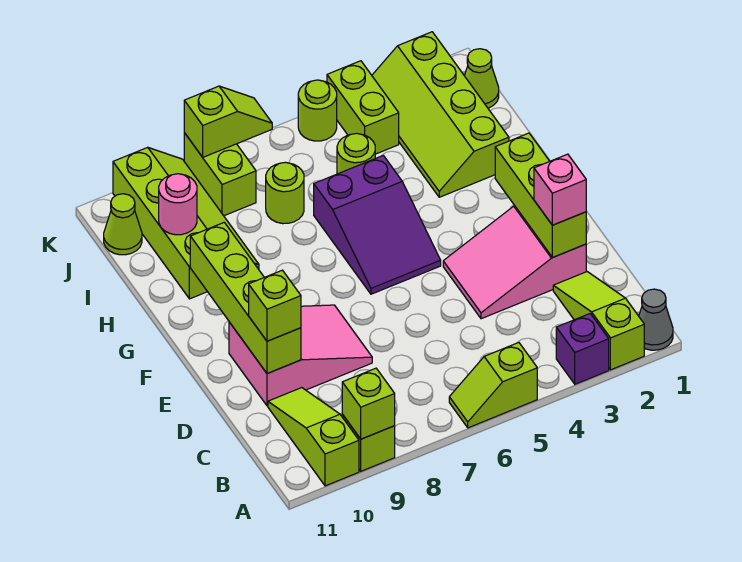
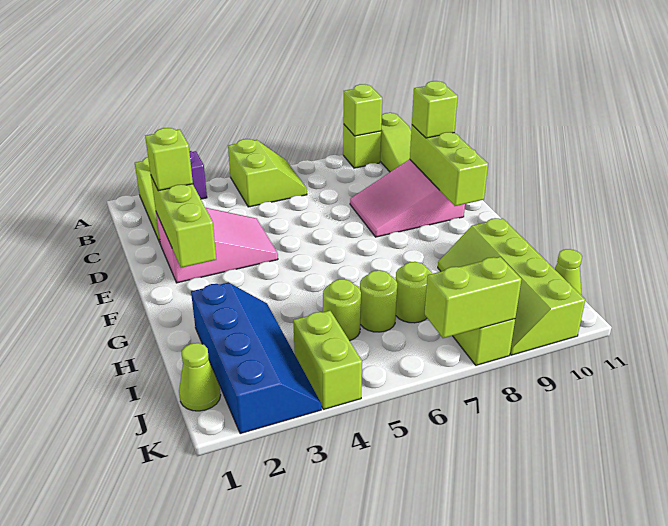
grey 1x1 cone [639,289,673,350] -> none
lime 1x2 slope [449,343,537,428] -> lime 2x2 slope [228,139,307,207]
pink 1x1 brick [534,154,586,225] -> lime 1x1 brick [145,128,193,191]
lime 1x4 brick [190,223,301,374] -> lime 1x3 brick [410,125,488,206]
purple 2x3 slope [314,156,441,294] -> none
lime 2x4 slope [372,32,509,197] -> blue 2x4 slope [191,283,321,434]
pink 1x1 round brick [159,174,197,235] -> none
lime 1x1 round brick [298,80,337,141] -> lime 1x1 round brick moved to [360,270,397,332]
lime 1x2 slope [184,86,272,157] -> lime 1x2 brick [425,257,522,338]

